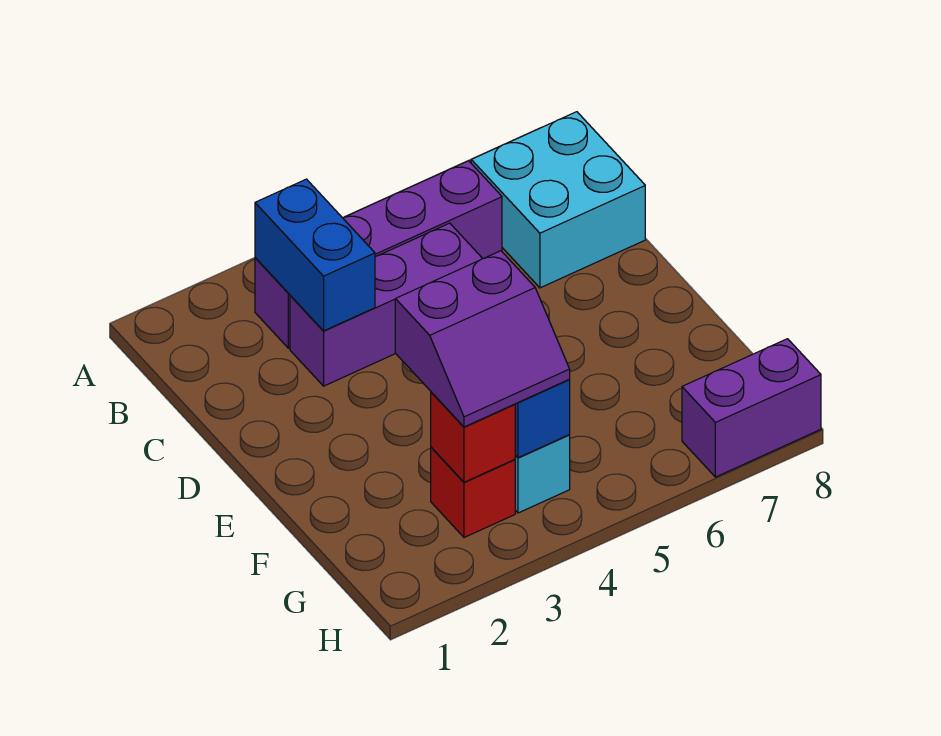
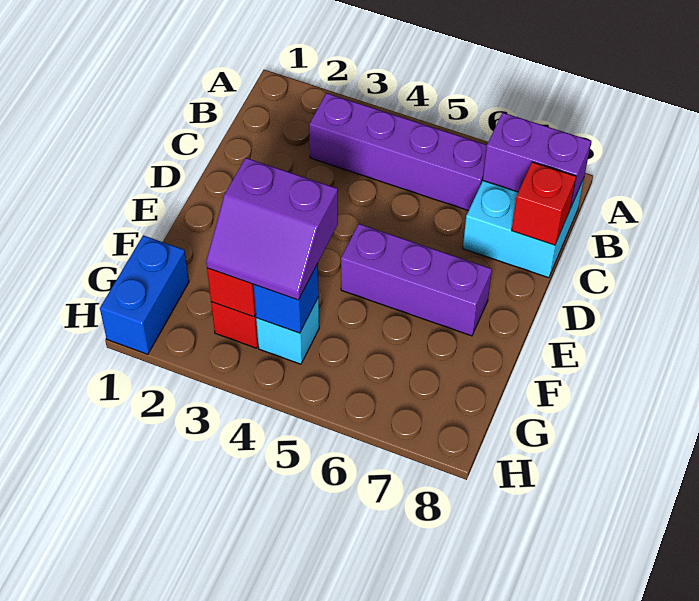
blue 1x2 brick [255,179,375,331] -> blue 1x2 brick moved to [100,235,189,354]
purple 1x3 brick [290,223,483,386] -> purple 1x3 brick moved to [341,224,492,336]
none -> red 1x1 brick [512,162,576,245]
purple 1x2 brick [682,339,821,477] -> purple 1x2 brick moved to [483,113,591,209]

